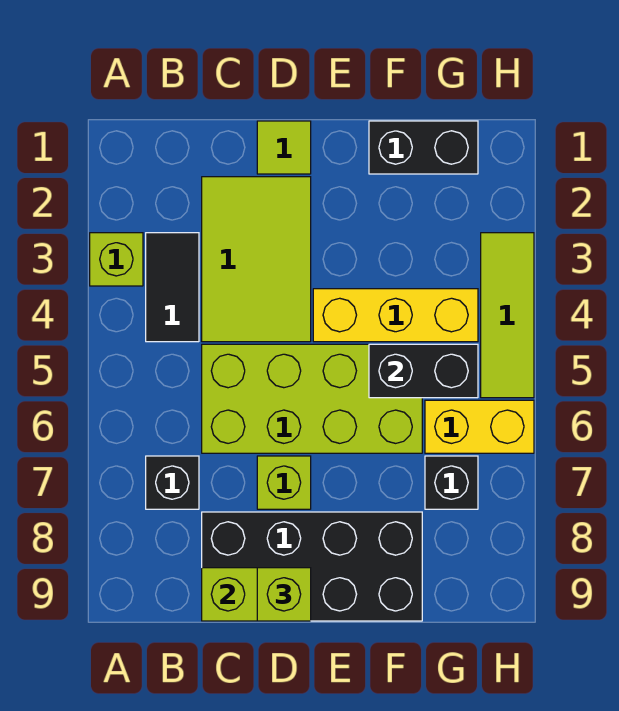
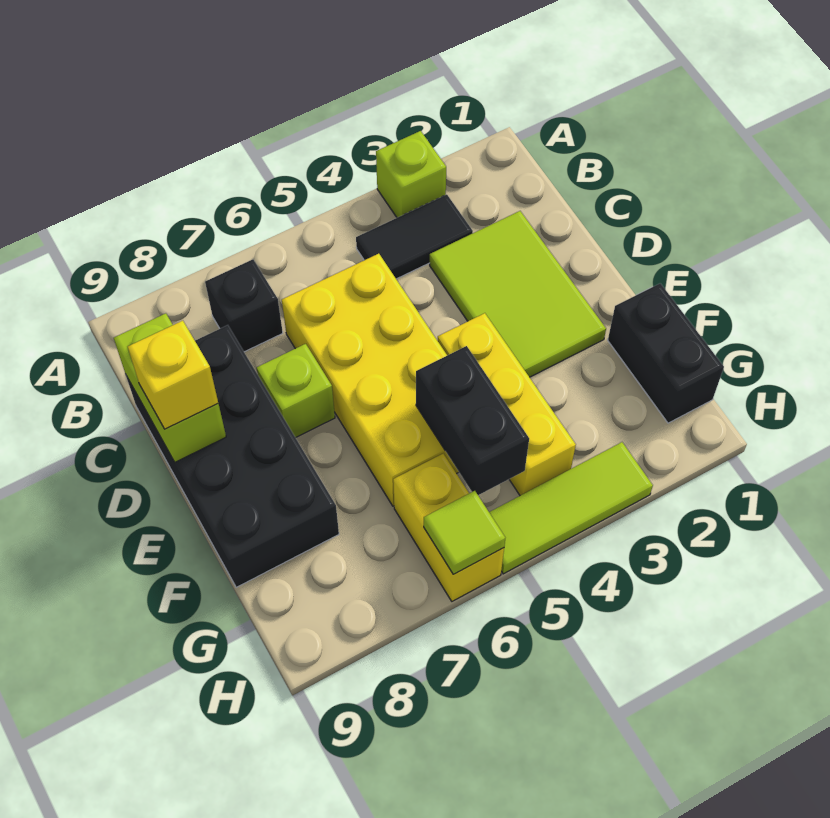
lime 2x3 tile [202,177,311,342] -> lime 2x3 tile turned to [430,211,606,377]
lime 2x4 brick [202,344,422,453] -> yellow 2x4 brick [282,254,459,506]
lime 1x1 tile [257,121,311,174] -> lime 1x1 tile moved to [424,491,505,574]
lime 1x1 brick [257,568,311,621] -> yellow 1x1 brick [128,321,218,429]
black 1x1 brick [425,456,478,509] -> none

